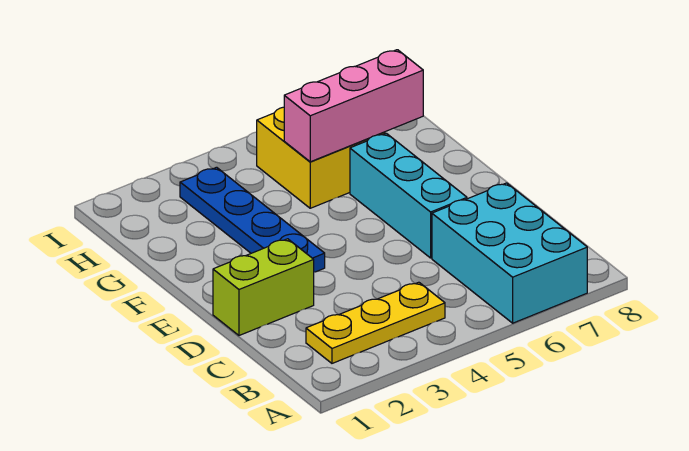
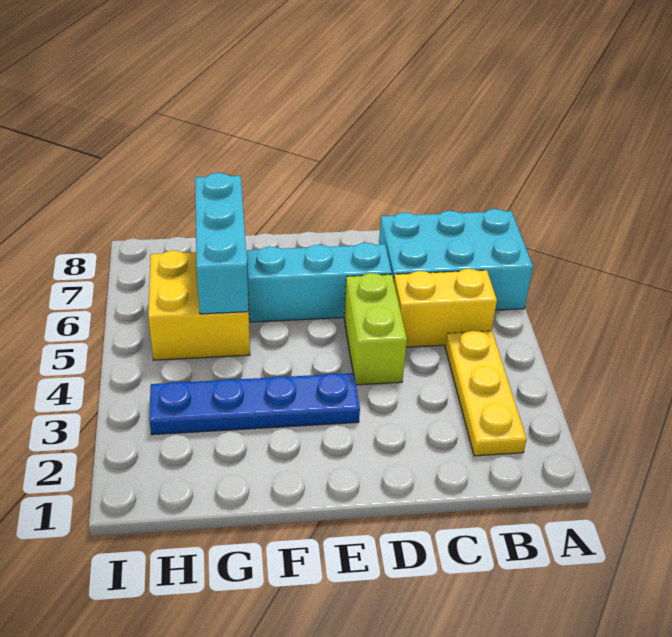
none -> yellow 1x2 brick [394,269,497,347]
lime 1x2 brick [213,239,314,335] -> lime 1x2 brick moved to [344,273,407,385]
pink 1x3 brick [284,50,423,162] -> cyan 1x3 brick [195,173,249,314]

